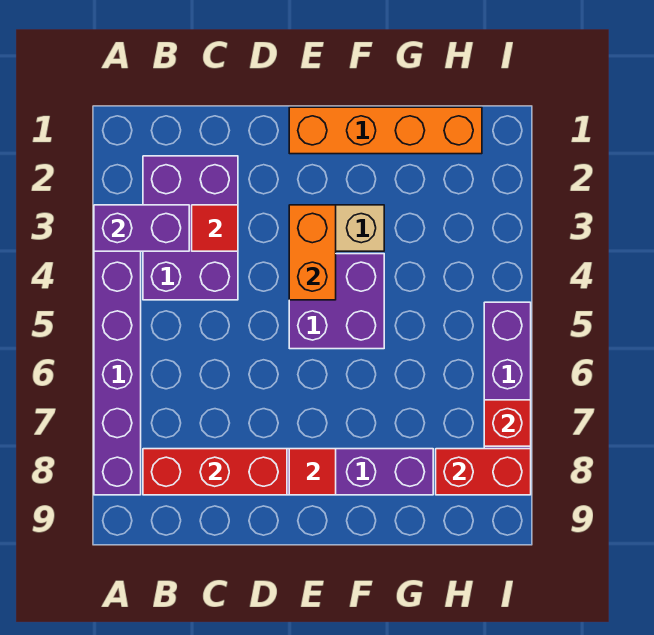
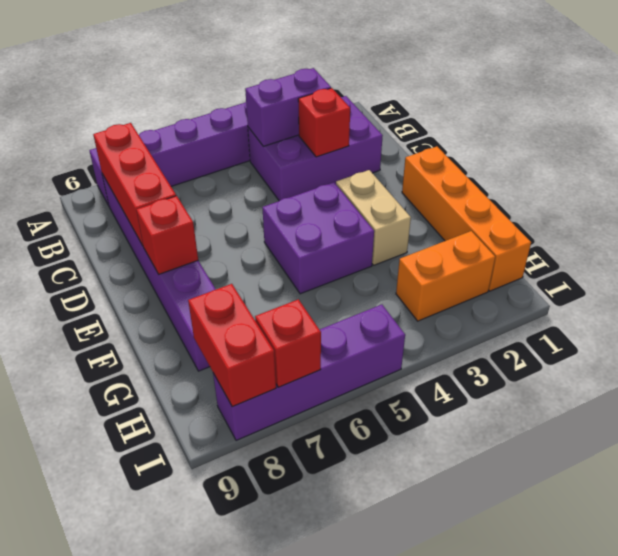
purple 1x2 brick [94,205,189,251] -> purple 1x2 brick turned to [245,68,331,146]
red 1x1 tile [192,205,238,251] -> red 1x1 brick [298,88,350,157]
orange 1x2 brick [289,205,336,300] -> orange 1x2 brick moved to [396,231,495,321]
red 1x1 tile [289,449,336,495] -> red 1x1 brick [136,196,198,274]

